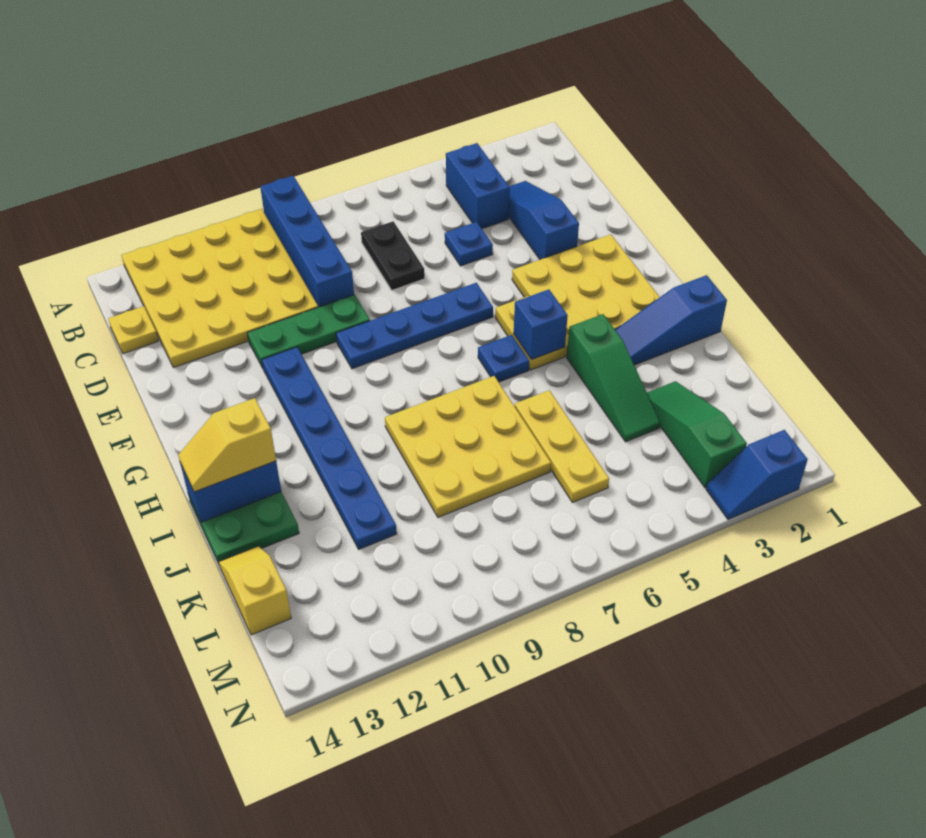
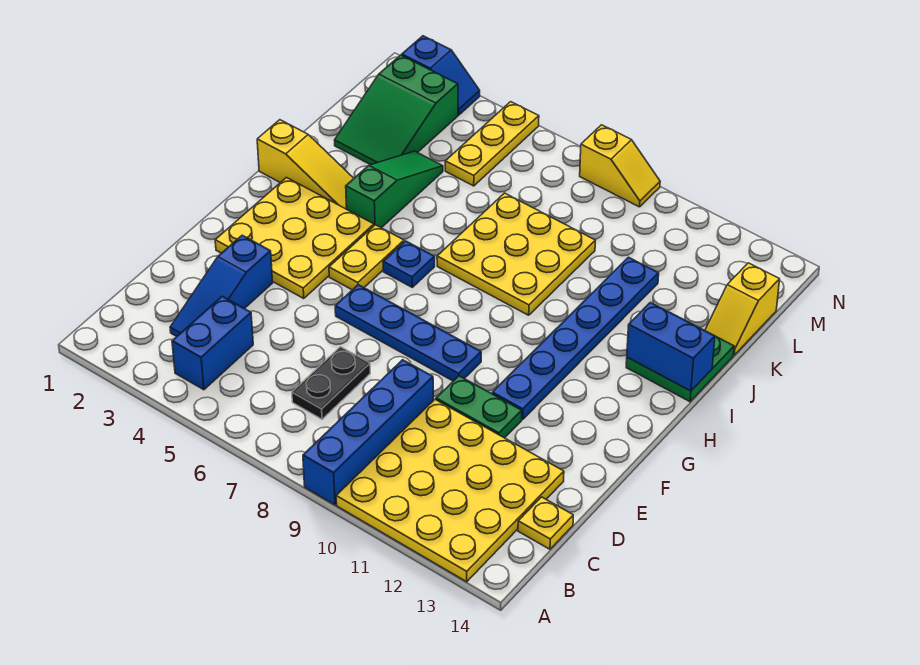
blue 1x1 plate [445,222,493,266] -> none
green 1x3 plate [247,295,370,368] -> green 1x2 plate [436,376,522,438]
blue 1x1 brick [514,289,568,360] -> none
blue 1x3 slope [615,275,727,365] -> yellow 1x3 slope [257,120,354,209]
yellow 1x2 slope [178,398,276,492] -> yellow 1x2 slope moved to [580,125,660,207]
yellow 1x3 plate [515,390,609,503] -> yellow 1x3 plate moved to [445,102,539,186]
green 1x3 slope [647,381,747,488] -> green 2x3 slope [335,55,458,165]

